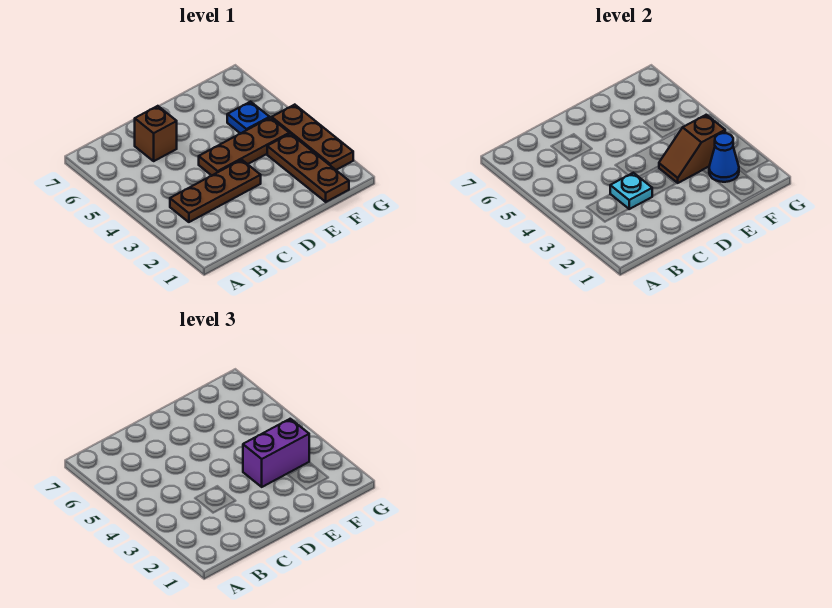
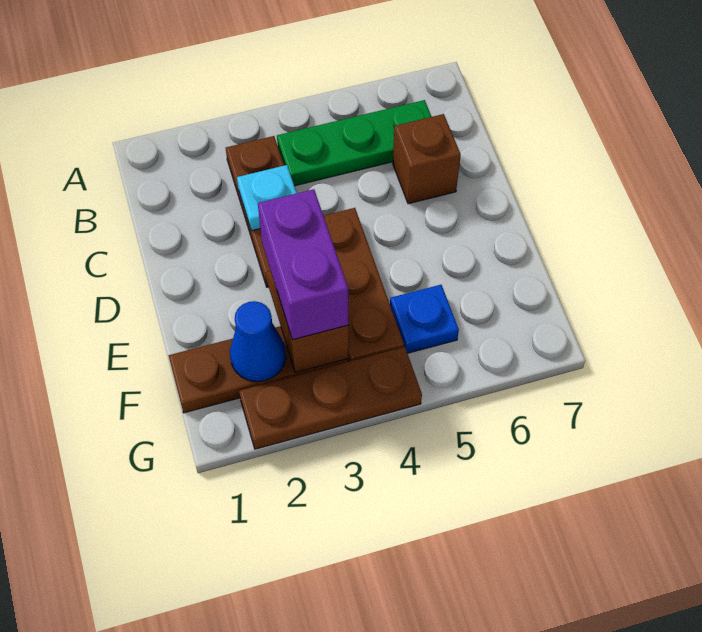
none -> green 1x3 plate [277,100,432,186]

